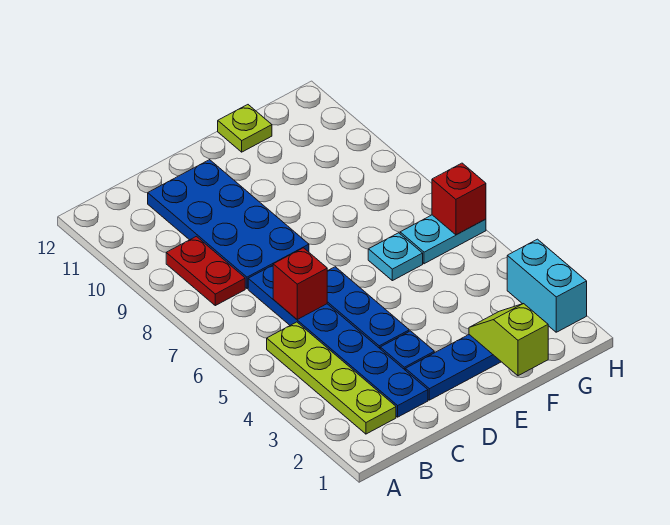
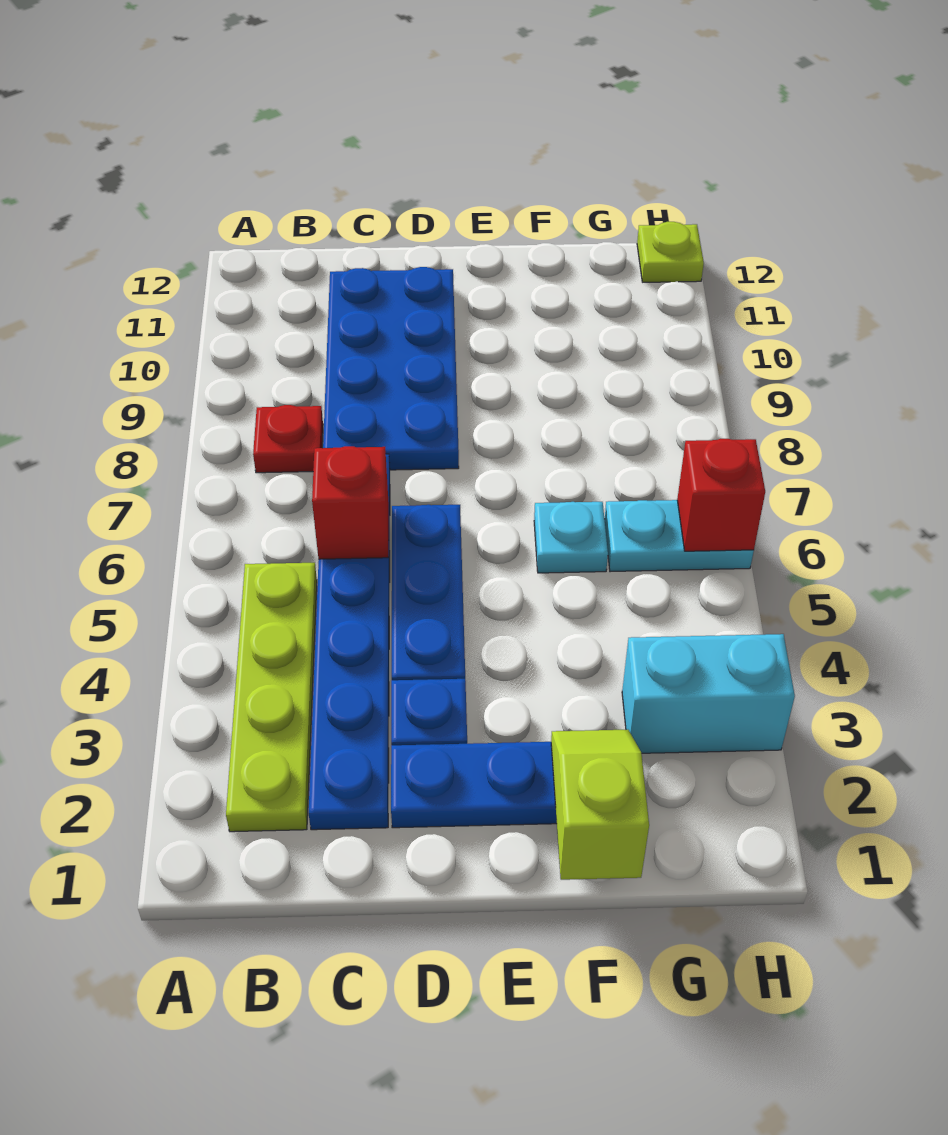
red 1x2 plate [166,236,245,306] -> red 1x1 plate [253,405,323,473]
lime 1x1 plate [218,105,272,152] -> lime 1x1 plate moved to [637,222,704,282]
cyan 1x2 brick [507,239,587,332] -> cyan 1x2 brick turned to [622,634,795,753]

